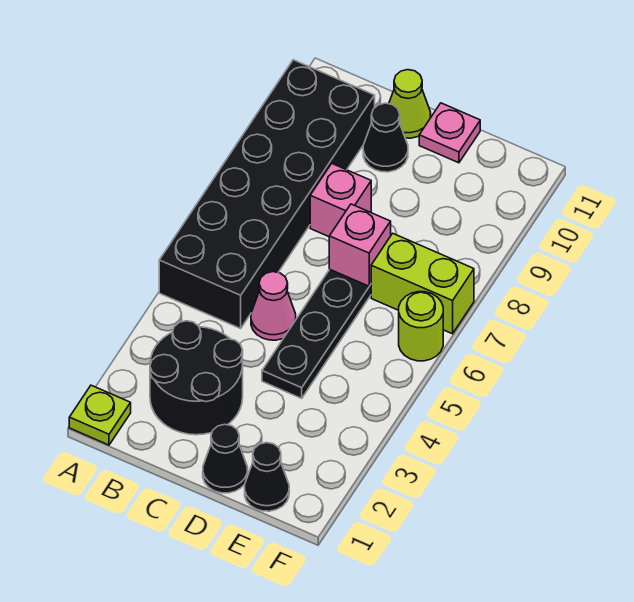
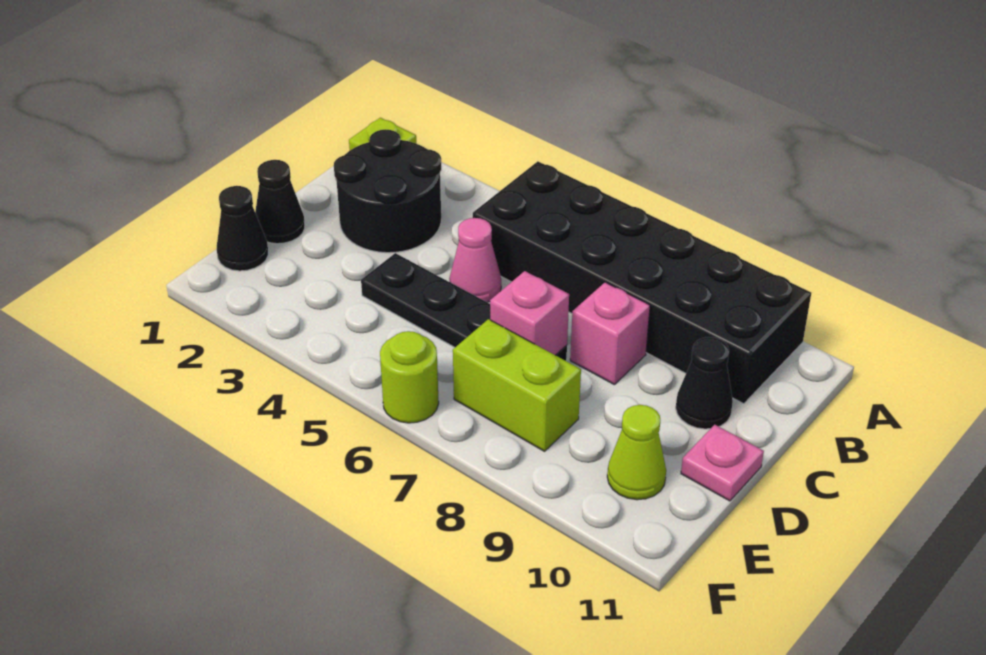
lime 1x1 cone [389,70,431,138] -> lime 1x1 cone moved to [607,405,666,500]
lime 1x2 brick [371,233,474,334] -> lime 1x2 brick turned to [453,319,581,451]

